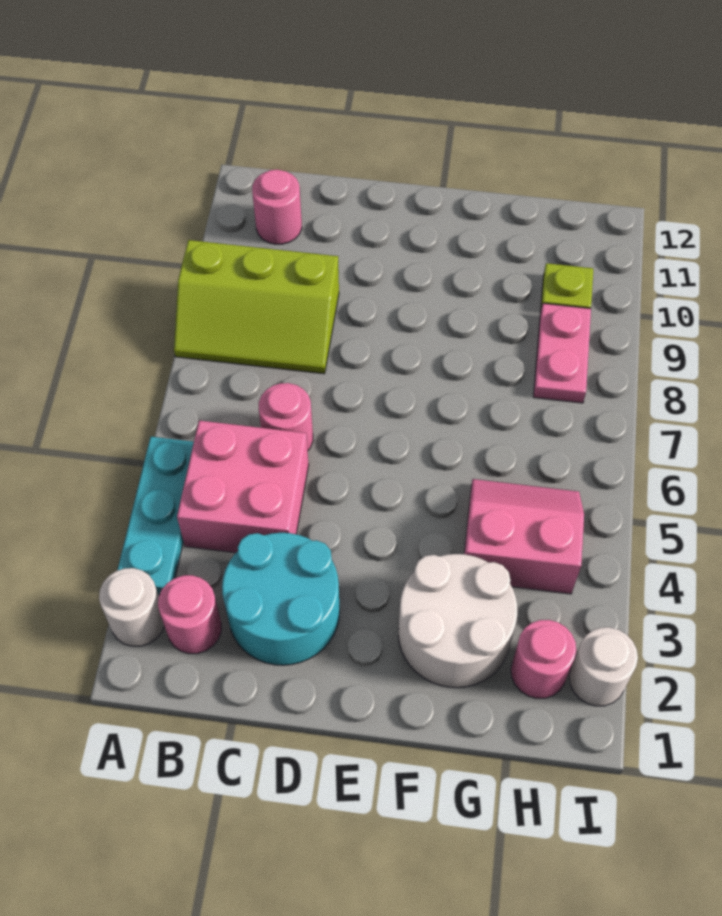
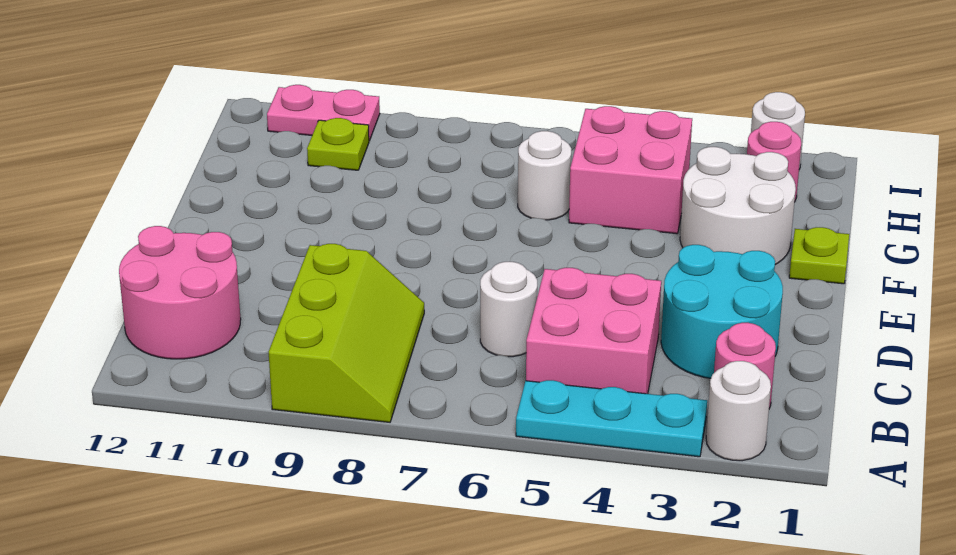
pink 1x1 round brick [252,169,302,244] -> pink 2x2 round brick [119,226,241,359]
pink 1x1 round brick [259,383,313,450] -> white 1x1 round brick [480,262,537,357]
none -> lime 1x1 plate [789,227,849,284]
pink 2x2 slope [464,479,584,594] -> pink 2x2 brick [569,106,692,234]
none -> white 1x1 round brick [518,131,571,220]
pink 1x2 plate [533,304,591,403] -> pink 1x2 plate moved to [267,85,380,141]

